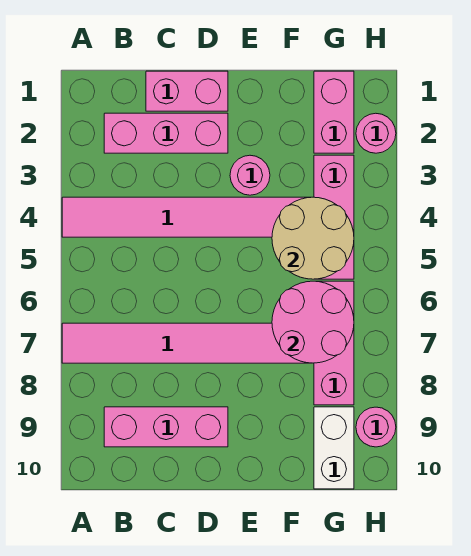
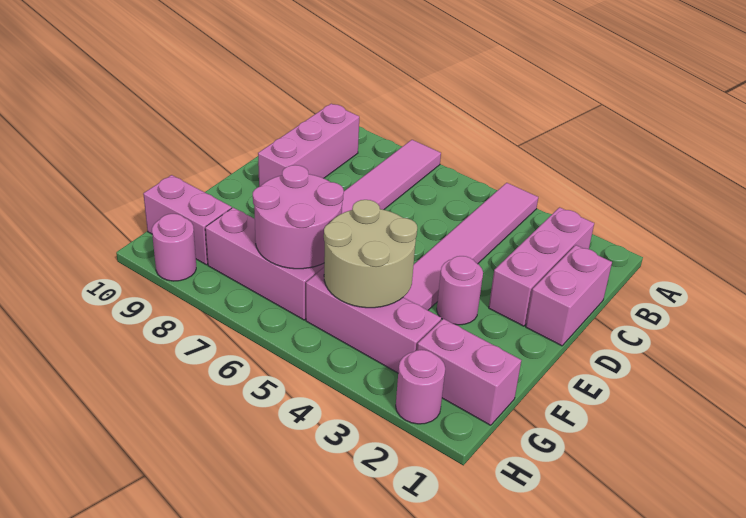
white 1x2 brick [314,407,354,489] -> pink 1x2 brick [143,175,232,265]

